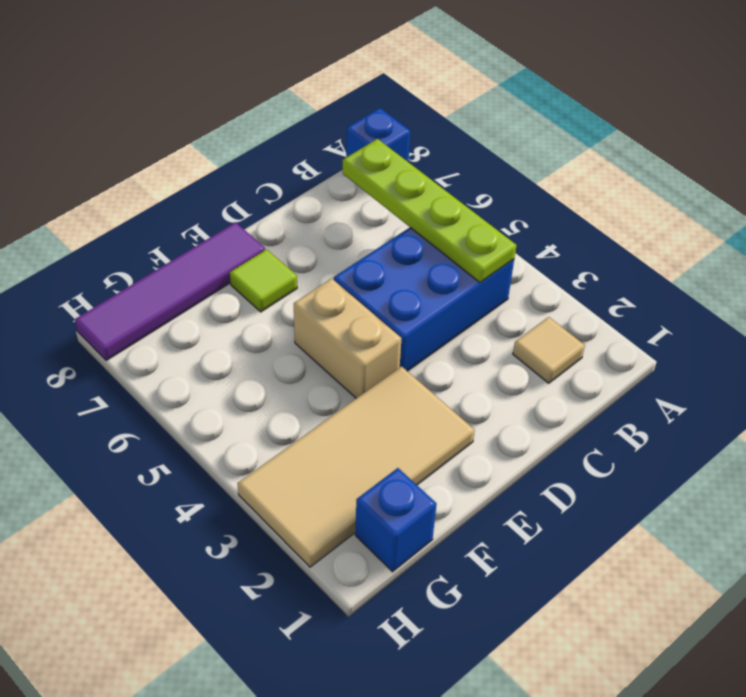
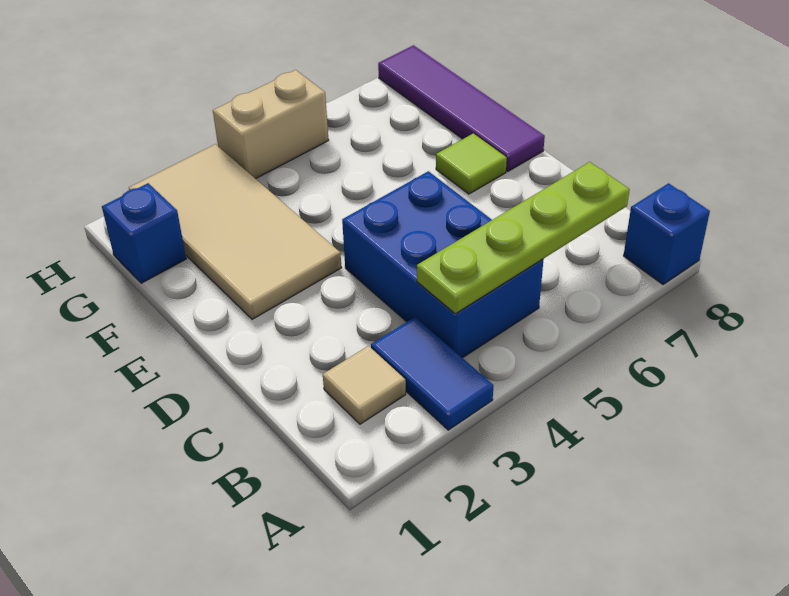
none -> blue 1x2 tile [371,317,493,430]
tan 1x2 brick [294,278,401,398] -> tan 1x2 brick moved to [213,70,329,179]

